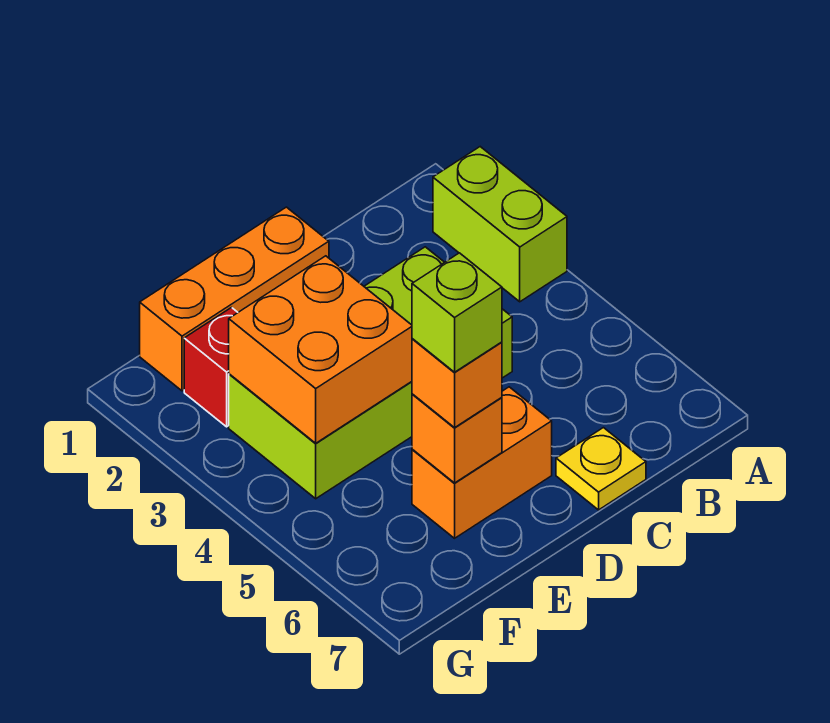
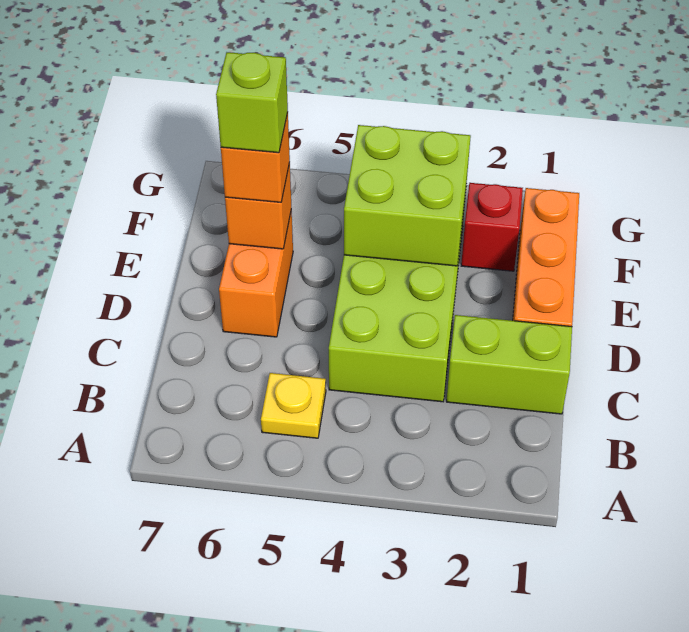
lime 1x2 brick [433,147,567,302] -> lime 1x2 brick moved to [446,315,572,414]
yellow 1x1 plate [556,428,646,510] -> yellow 1x1 plate moved to [261,373,326,438]
orange 2x2 brick [229,256,412,443] -> lime 2x2 brick [344,125,471,266]

